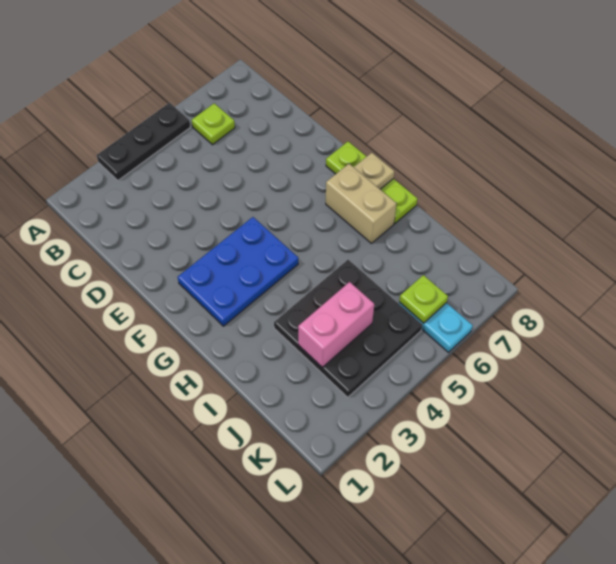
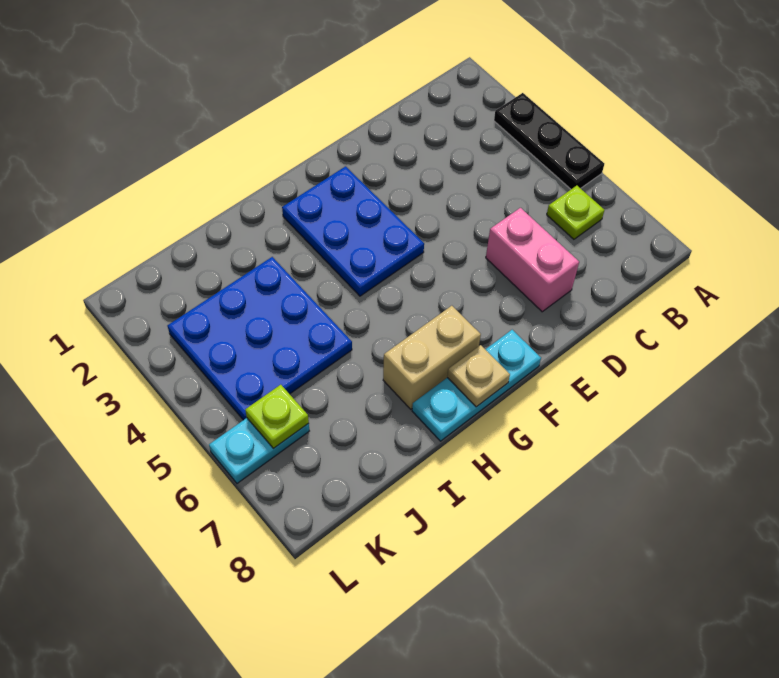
lime 1x3 plate [326,142,417,224] -> cyan 1x3 plate [412,330,541,441]
black 3x3 plate [274,260,422,397] -> blue 3x3 plate [167,257,352,420]
pink 1x2 brick [298,282,374,367] -> pink 1x2 brick moved to [486,208,579,312]

